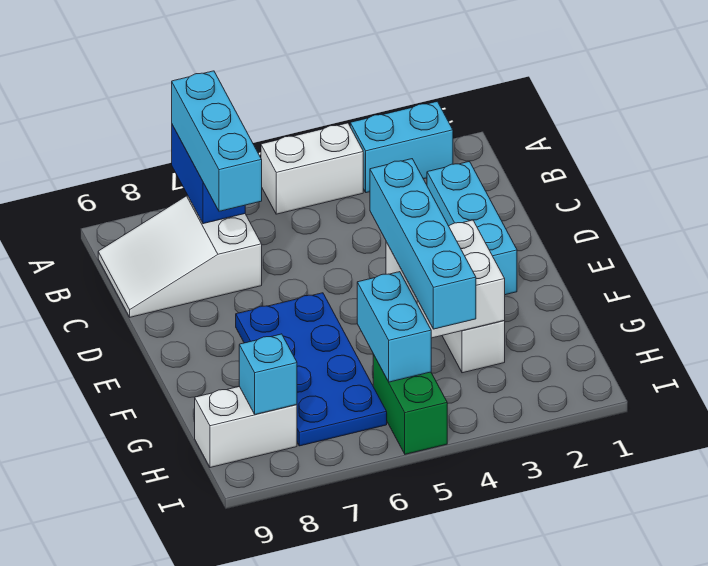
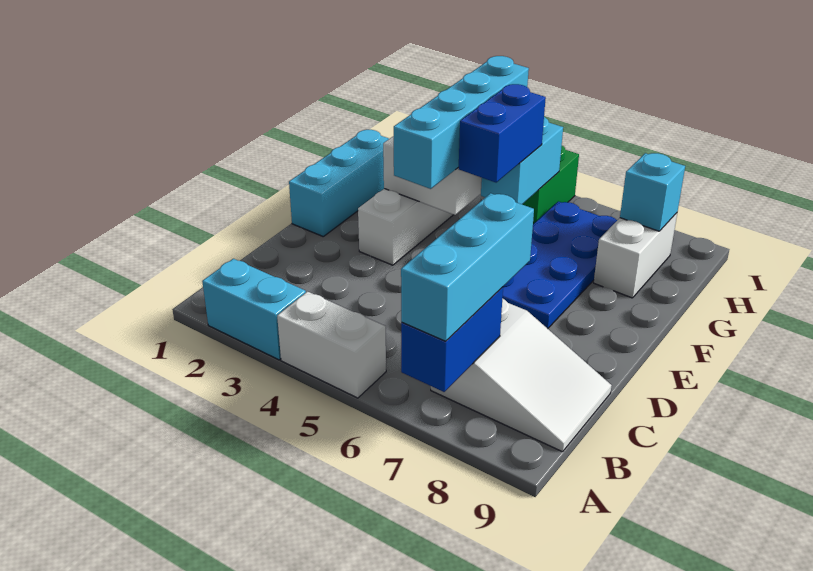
cyan 1x3 brick [427,162,517,295] -> cyan 1x3 brick moved to [289,130,389,236]
none -> blue 1x2 brick [458,84,546,182]
white 1x2 brick [195,387,297,468] -> white 1x2 brick turned to [594,213,677,298]

